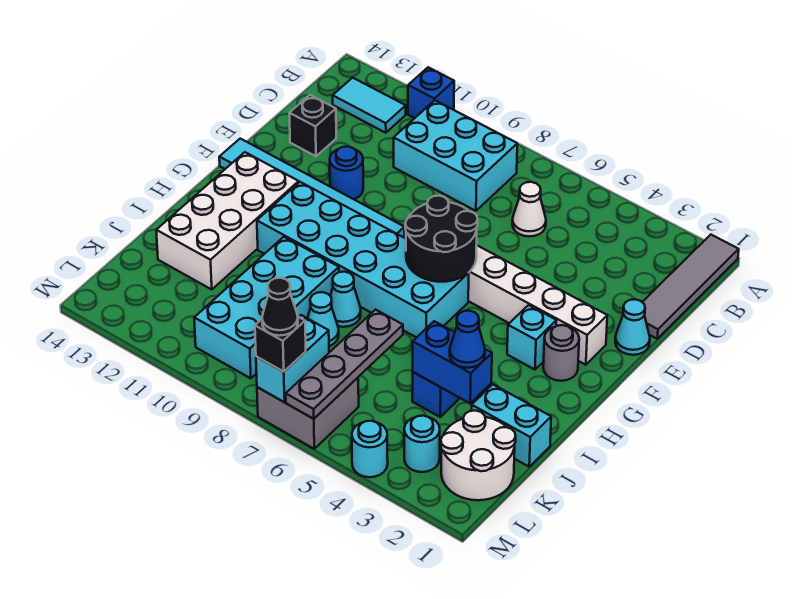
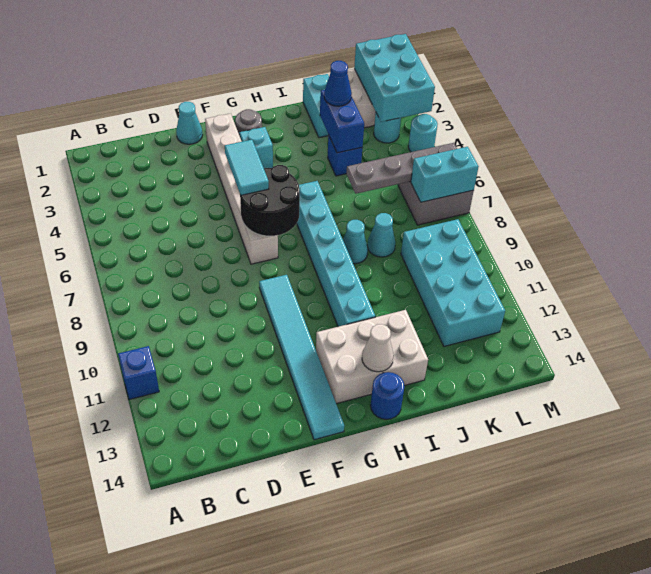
grey 1x4 tile [642,235,739,339] -> none
cyan 2x3 brick [394,100,517,211] -> cyan 2x3 brick moved to [354,34,435,122]
cyan 1x2 tile [333,78,406,133] -> cyan 1x2 tile moved to [225,140,269,195]
white 1x1 cone [512,182,546,236] -> white 1x1 cone moved to [362,324,394,372]
black 1x1 brick [289,95,336,156] -> none
blue 1x1 round brick [330,146,363,199] -> blue 1x1 round brick moved to [370,372,405,419]
cyan 2x6 brick [257,182,469,338] -> cyan 1x6 brick [297,181,375,327]
white 2x4 brick [156,152,299,289] -> white 2x3 brick [316,310,428,404]
cyan 2x4 brick [194,237,339,378] -> cyan 2x4 brick turned to [401,219,505,346]
black 1x1 brick [255,317,306,372] -> none
black 1x1 cone [262,278,298,336] -> none

